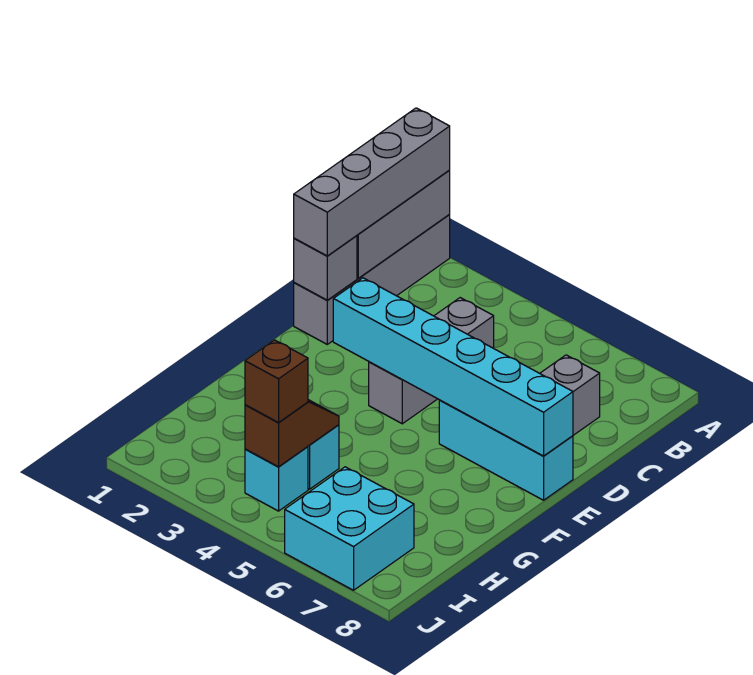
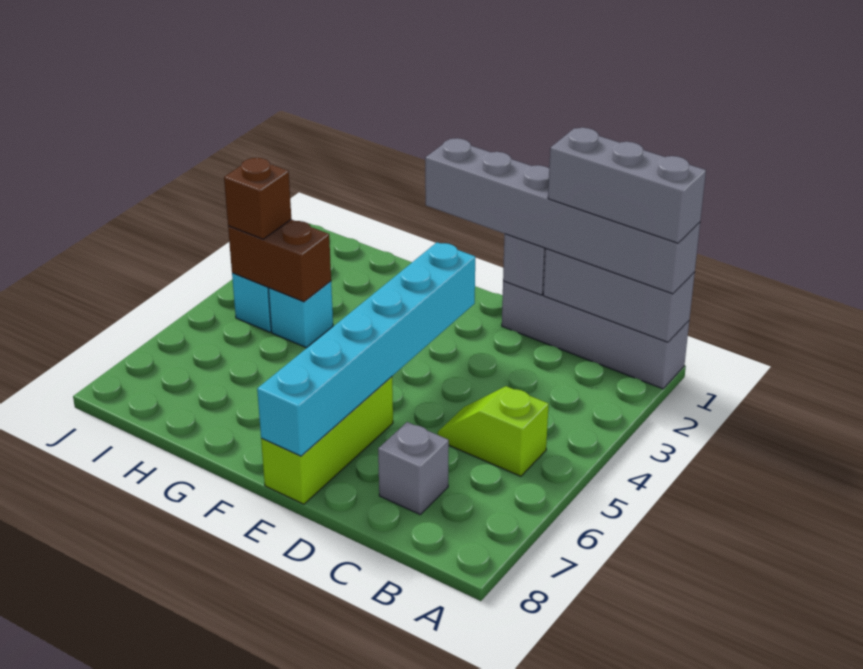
grey 1x4 brick [294,108,450,256] -> grey 1x6 brick [425,138,700,294]
none -> lime 1x2 slope [438,386,549,476]
grey 1x3 brick [369,298,494,424] -> grey 1x3 brick moved to [548,128,706,243]
cyan 1x3 brick [439,400,573,500] -> lime 1x3 brick [261,377,393,504]
brown 1x2 slope [245,400,339,467] -> brown 1x2 brick [228,220,331,302]
cyan 2x2 brick [285,467,414,590] -> none

